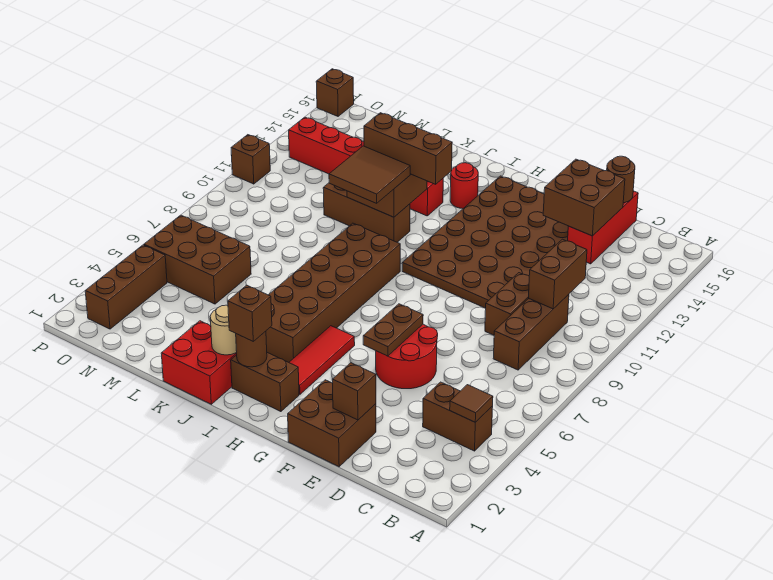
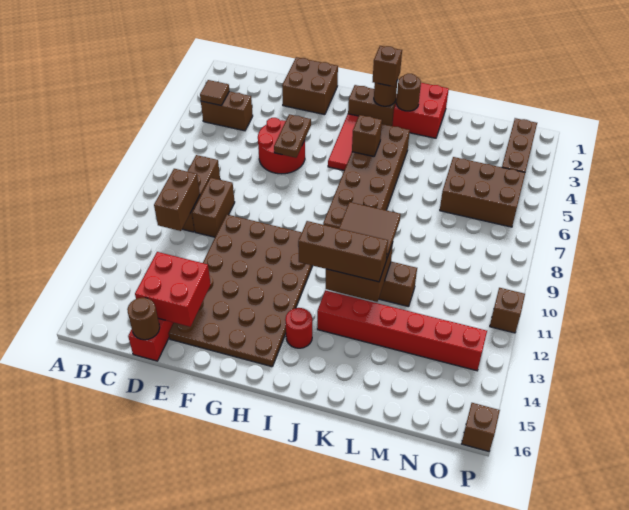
brown 2x2 brick [543,159,625,236] -> red 2x2 brick [135,252,211,327]
brown 1x1 brick [332,363,376,420] -> brown 1x1 brick moved to [352,115,382,156]
tan 1x1 round brick [210,305,237,355] -> brown 1x1 round brick [396,74,421,111]

